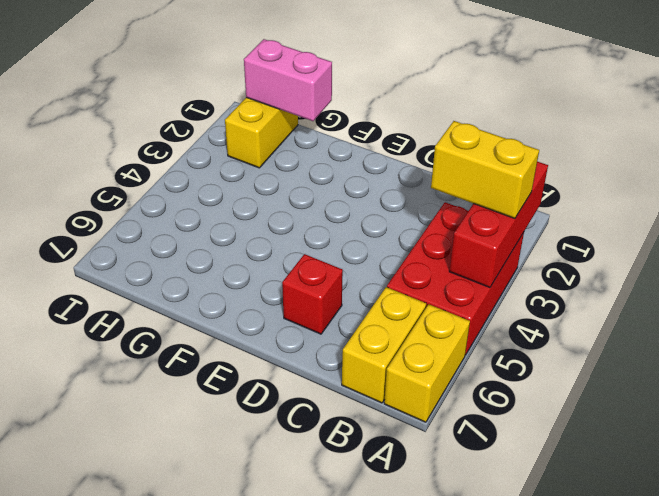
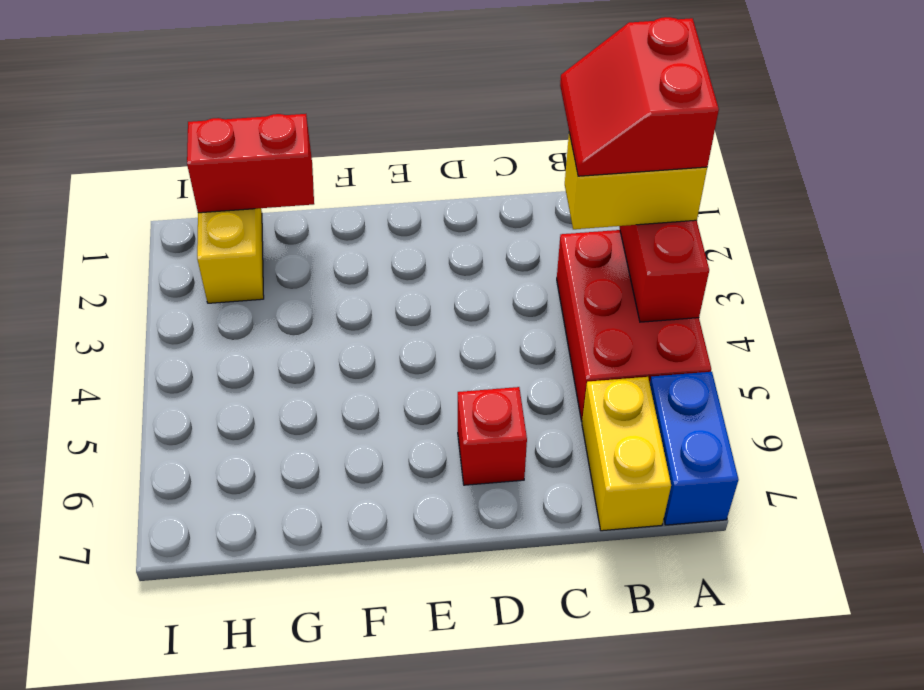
none -> red 2x2 slope [560,17,719,176]
yellow 1x2 brick [384,304,470,422] -> blue 1x2 brick [650,372,738,525]
pink 1x2 brick [244,39,332,121] -> red 1x2 brick [187,114,314,213]

